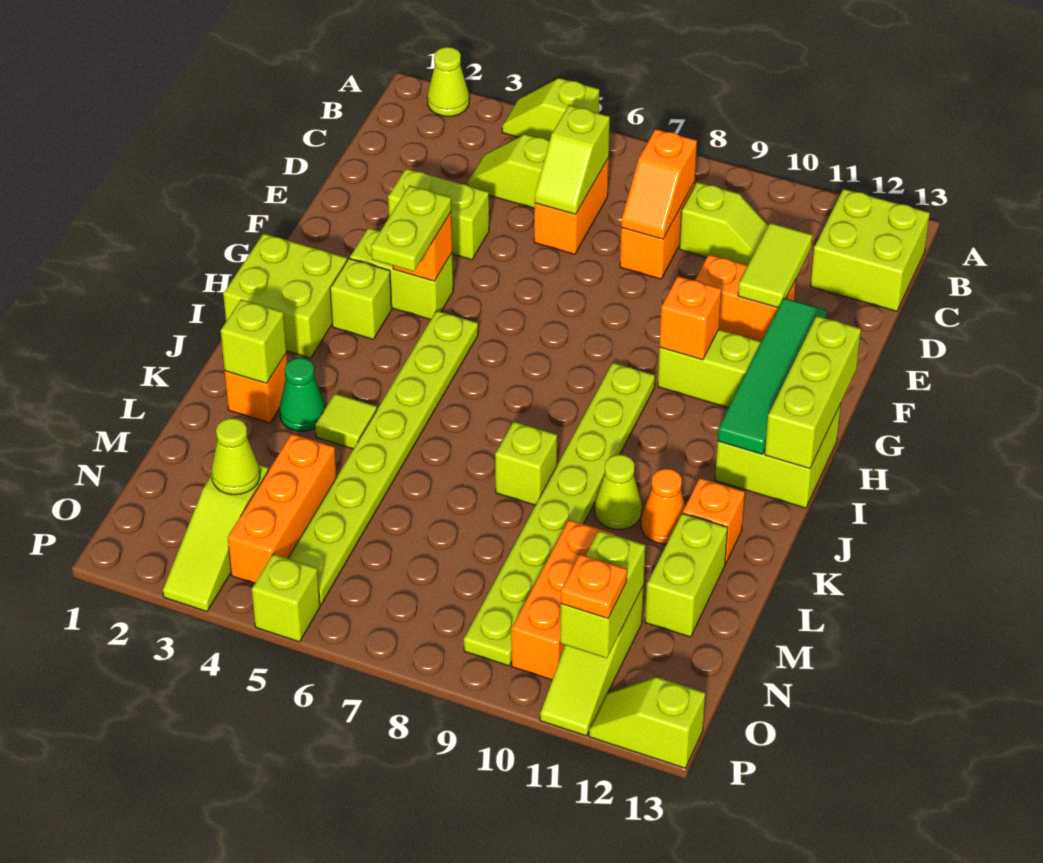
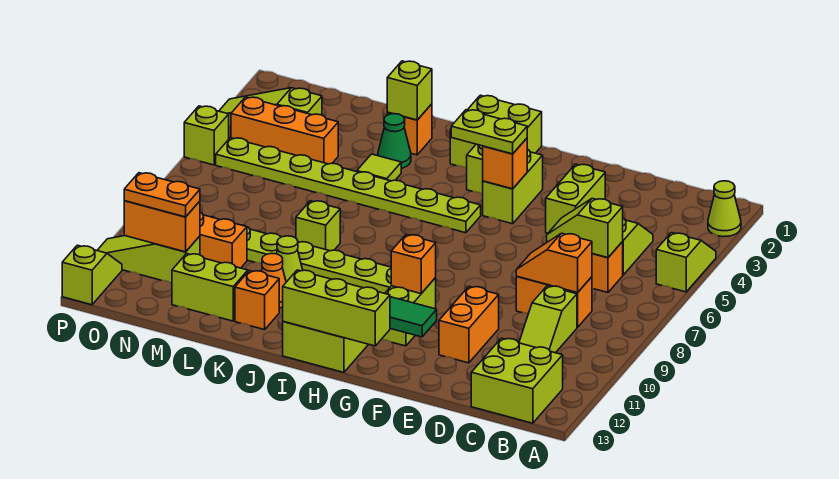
lime 1x2 tile [738,223,812,308] -> none
lime 1x1 cone [212,418,260,495] -> none
lime 1x2 brick [560,531,645,658] -> orange 1x2 brick [124,201,200,252]
orange 1x1 plate [561,554,627,618] -> orange 1x2 plate [124,173,200,217]

